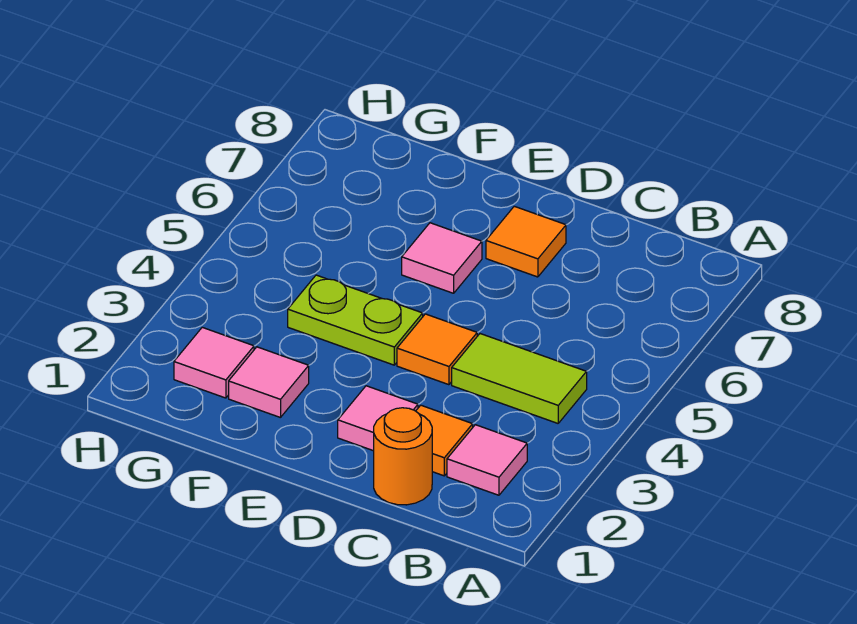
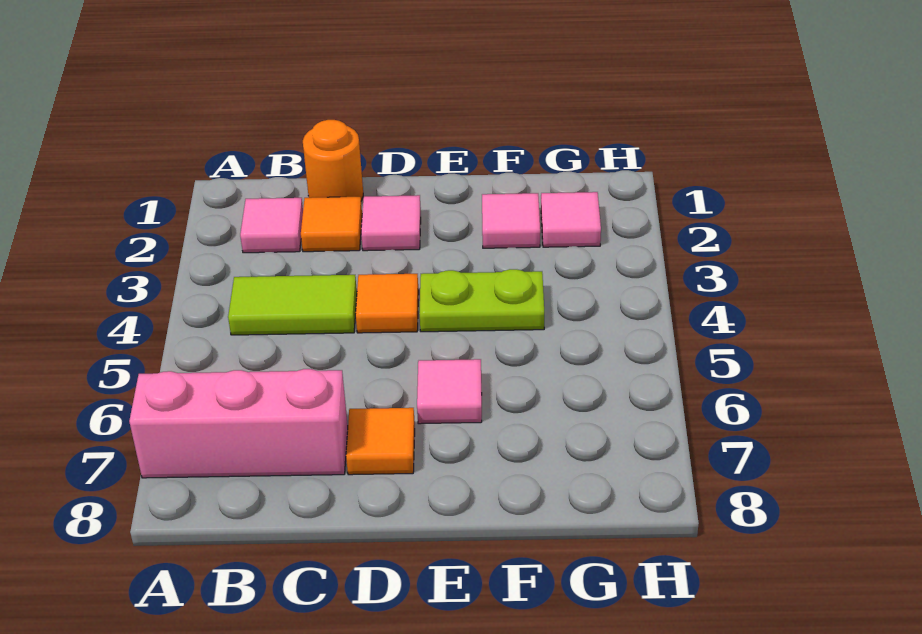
none -> pink 1x3 brick [129,369,348,478]

